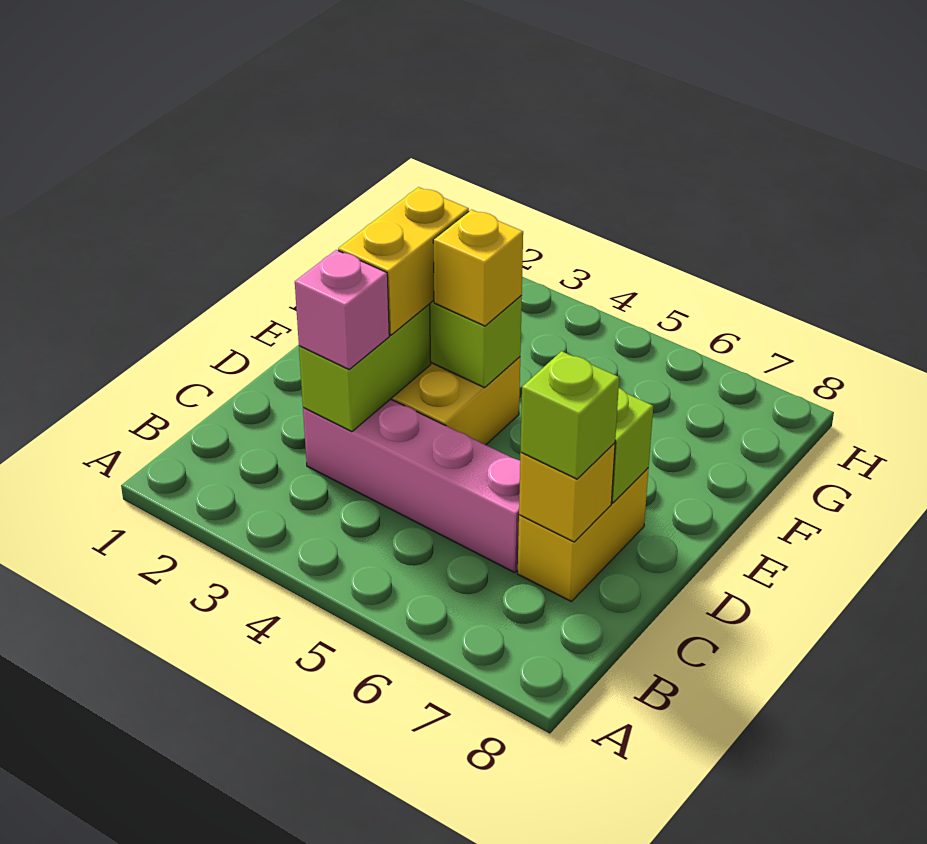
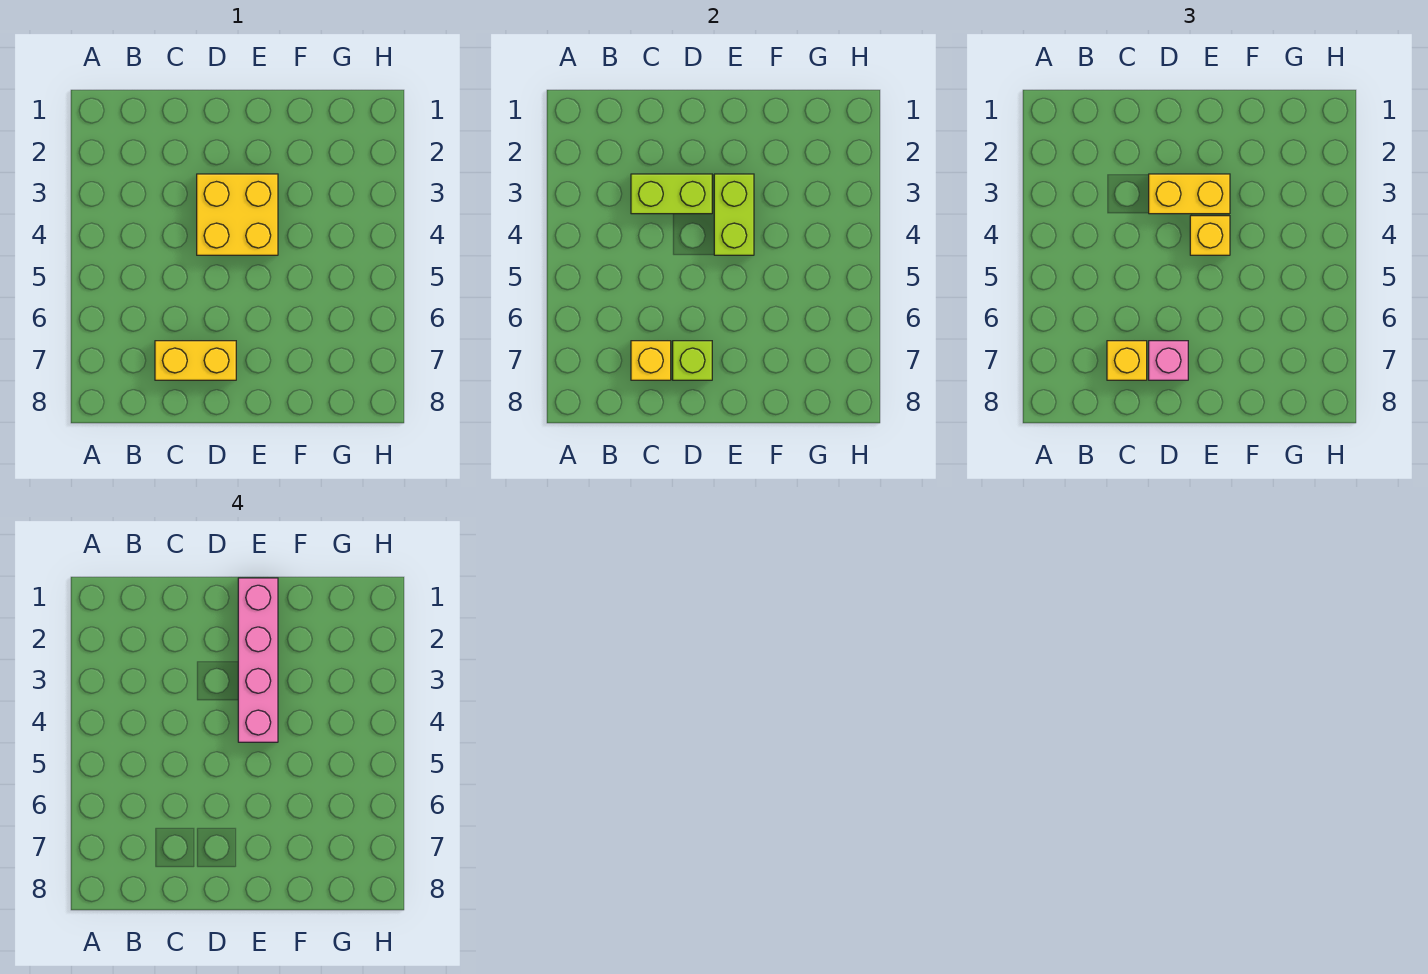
pink 1x4 brick [303,399,520,573] -> pink 1x4 brick moved to [238,578,278,742]
pink 1x1 brick [295,250,389,369] -> pink 1x1 brick moved to [1149,341,1188,380]
lime 1x1 brick [520,351,619,479] -> yellow 1x1 brick [1107,341,1147,380]

